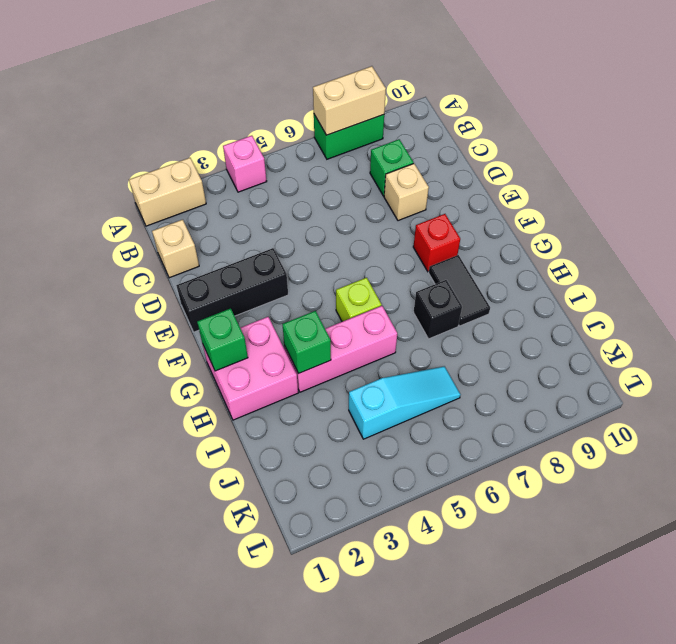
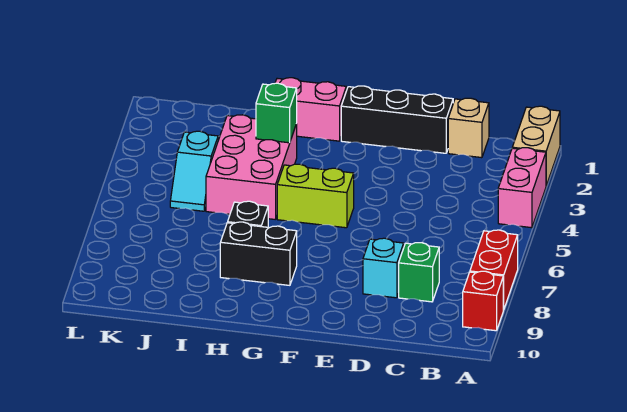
pink 1x1 brick [223,136,267,192] -> pink 1x2 brick [498,148,546,228]
green 1x2 brick [314,115,384,159] -> red 1x2 brick [470,230,518,310]
tan 1x2 brick [313,66,386,135] -> none
tan 1x1 brick [384,163,429,221] -> cyan 1x1 brick [363,238,404,298]
black 1x3 brick [176,248,288,332] -> black 1x3 brick turned to [341,86,453,153]
red 1x1 brick [413,214,460,272] -> red 1x1 brick moved to [463,271,503,331]
pink 2x2 brick [203,317,298,420] -> pink 1x2 brick [275,78,346,141]
green 1x1 brick [197,308,248,371] -> none
lime 1x1 brick [336,278,381,322] -> lime 1x2 brick [277,164,354,228]
black 1x2 tile [429,255,490,326] -> black 1x2 brick [220,222,297,285]
pink 1x3 brick [284,306,397,392] -> pink 2x3 brick [206,115,297,219]
cyan 1x3 slope [349,366,460,439] -> cyan 1x2 slope [170,131,218,211]

